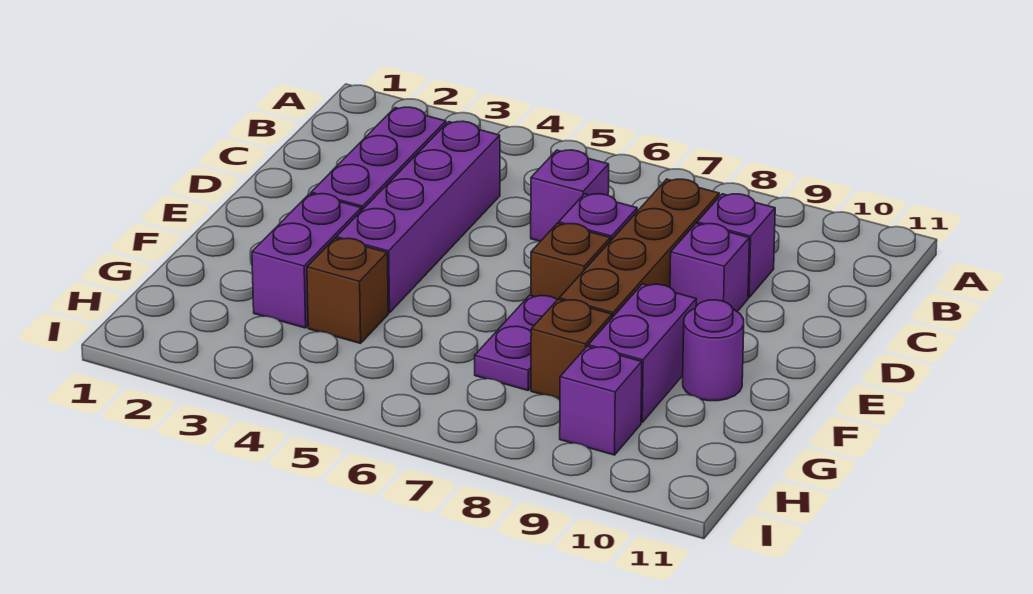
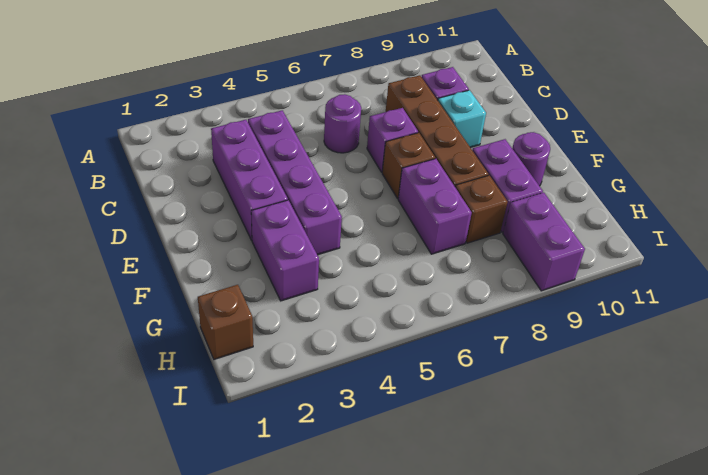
purple 1x1 brick [531,150,609,241] -> purple 1x1 round brick [324,94,361,153]
purple 1x1 brick [670,223,749,312] -> cyan 1x1 brick [438,90,486,148]
purple 1x2 plate [475,295,557,390] -> purple 1x2 brick [398,159,472,254]
brown 1x1 brick [307,238,388,343] -> brown 1x1 brick moved to [198,285,253,359]
purple 1x1 brick [560,346,642,455] -> purple 1x2 brick [503,192,585,291]

